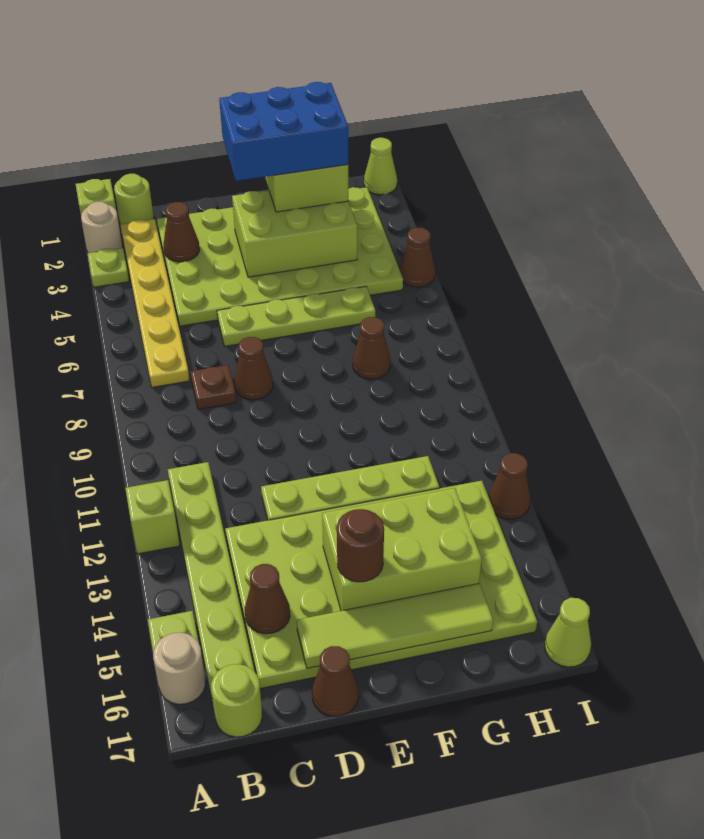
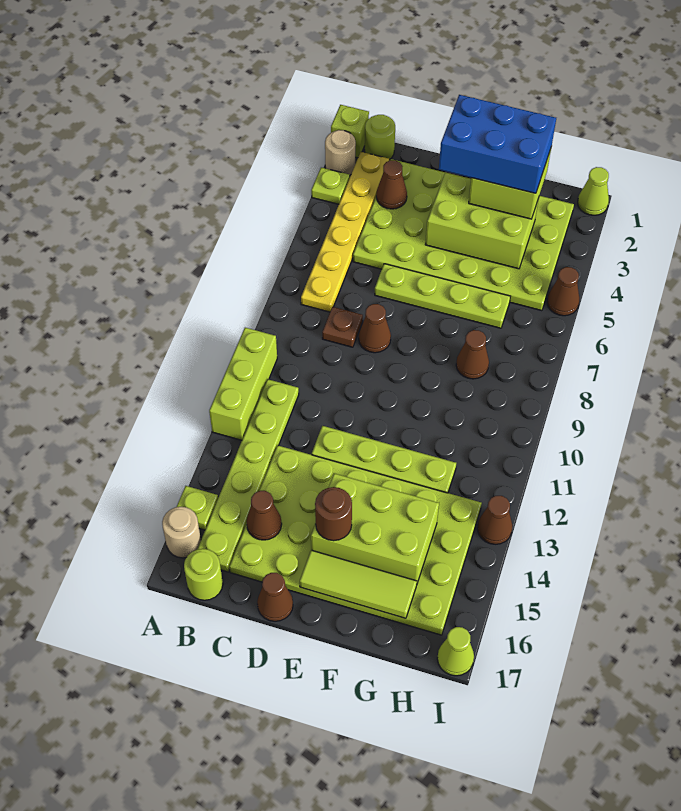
lime 1x1 brick [125,480,180,554] -> lime 1x3 brick [209,328,277,440]
lime 1x4 tile [297,583,493,668] -> lime 1x3 tile [300,550,417,618]

